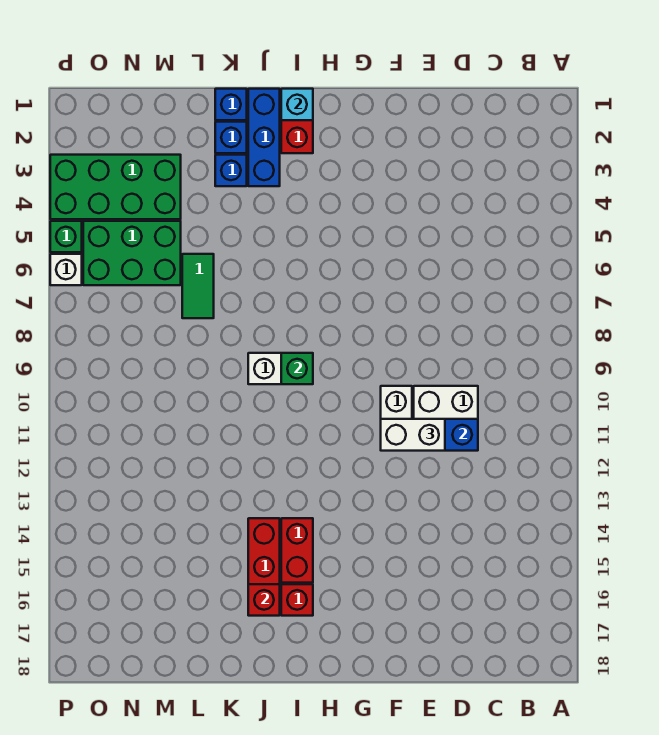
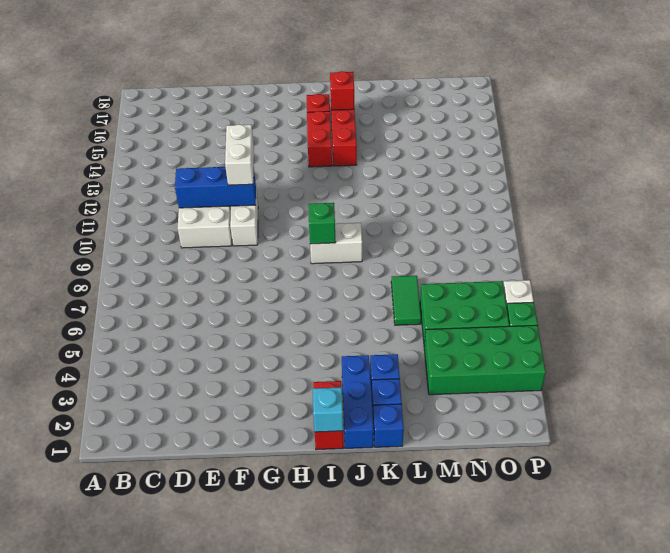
white 1x2 brick [381,419,445,451] -> white 1x2 brick turned to [225,124,254,185]

